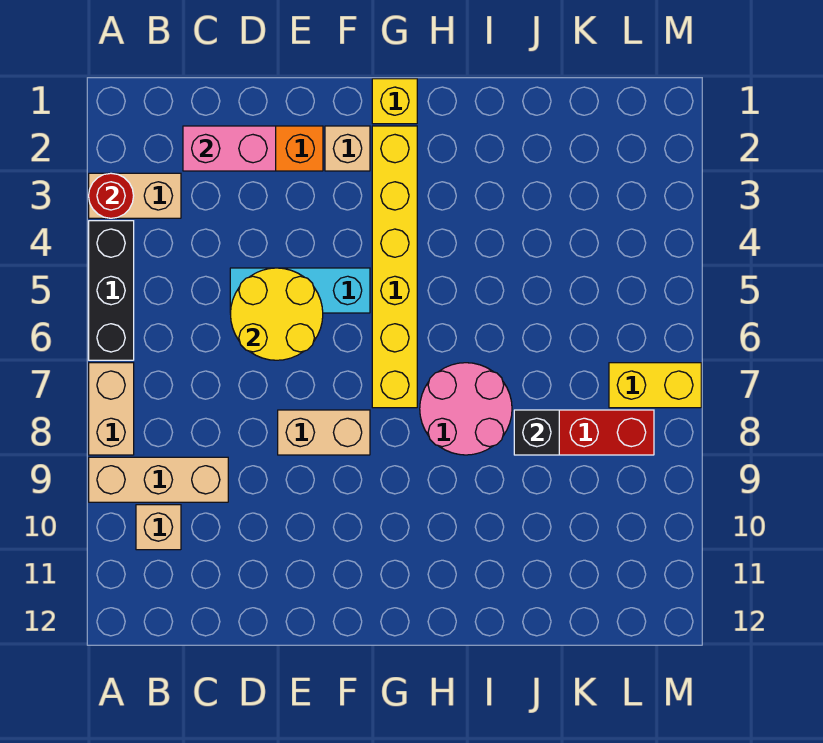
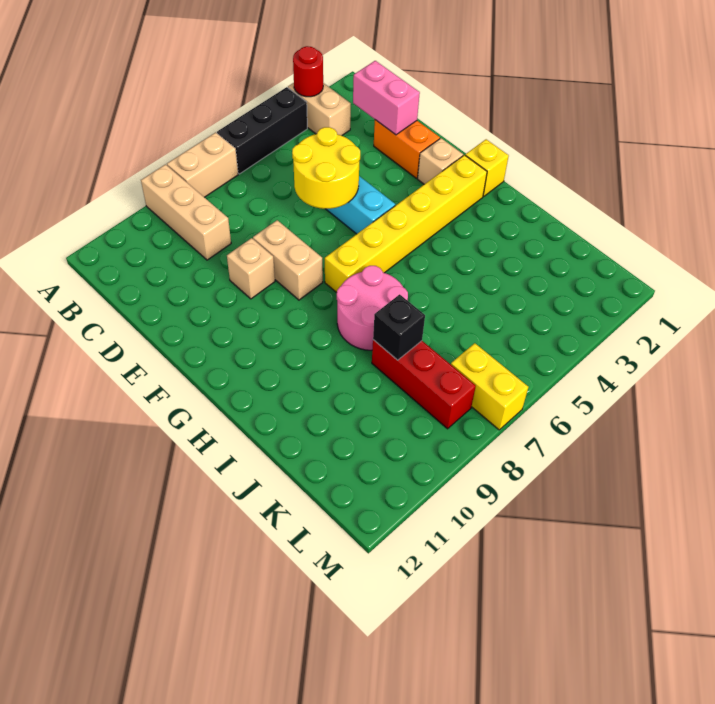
tan 1x1 brick [136,505,181,550] -> tan 1x1 brick moved to [227,238,275,299]

